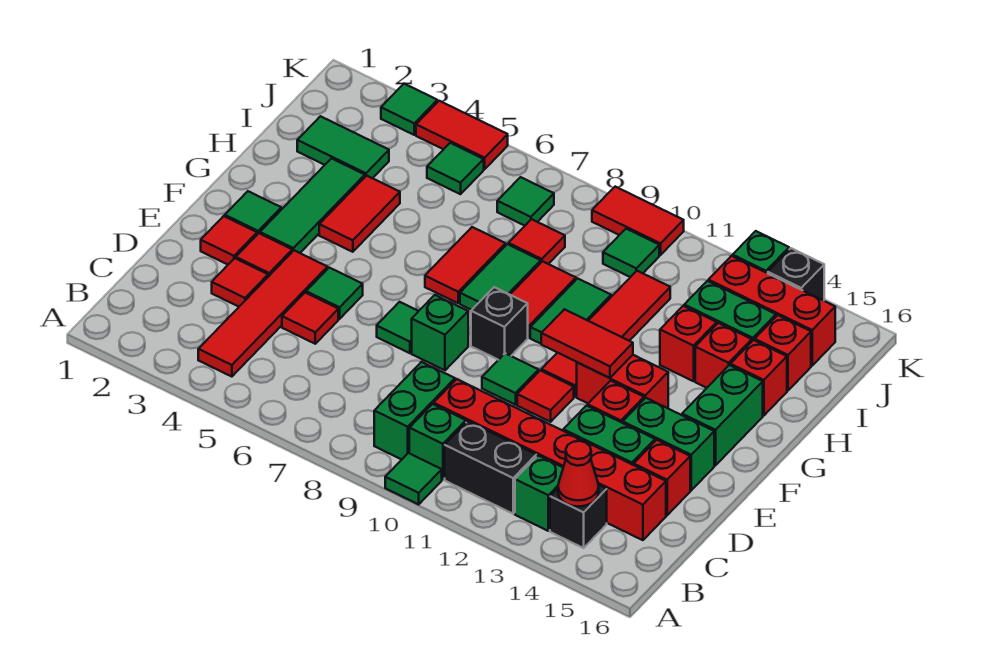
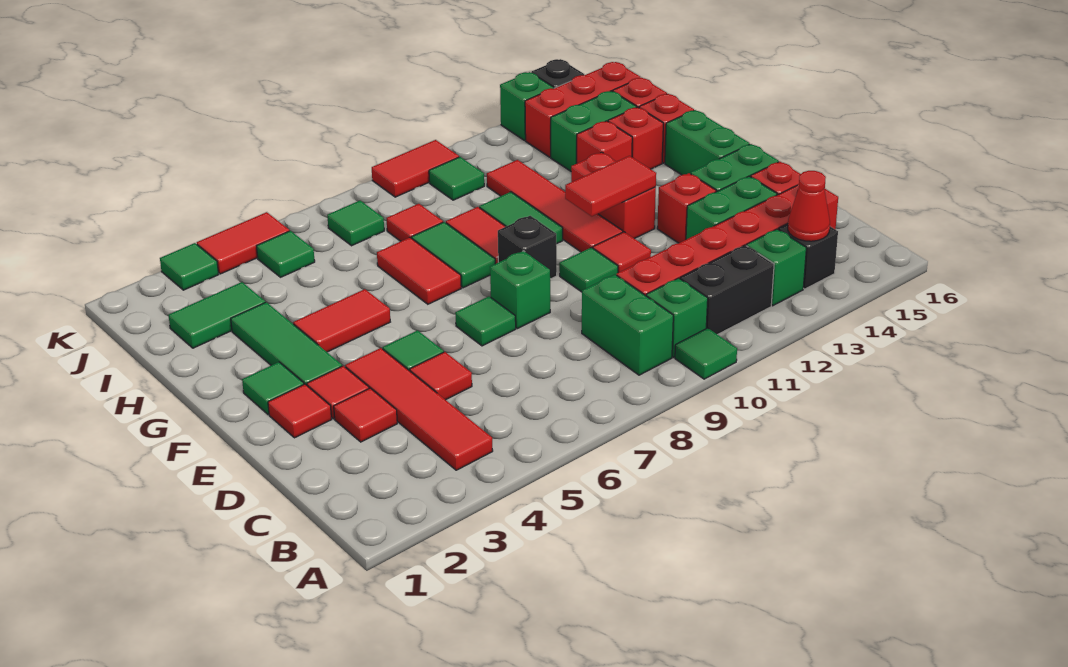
red 1x2 brick [577,355,668,408] -> red 1x2 brick turned to [571,152,656,239]
red 1x2 tile [319,176,400,252] -> red 1x2 tile turned to [293,289,390,352]

